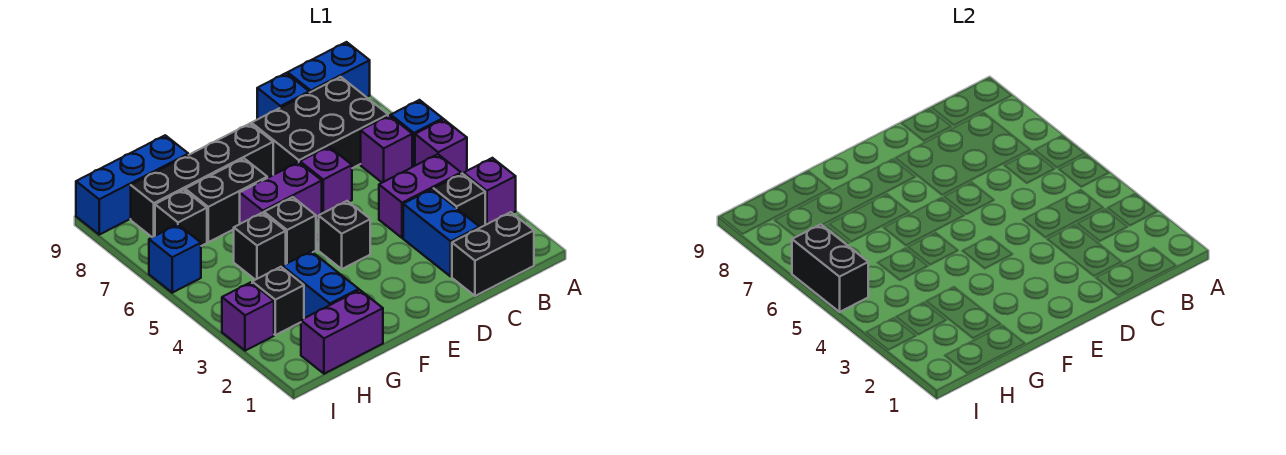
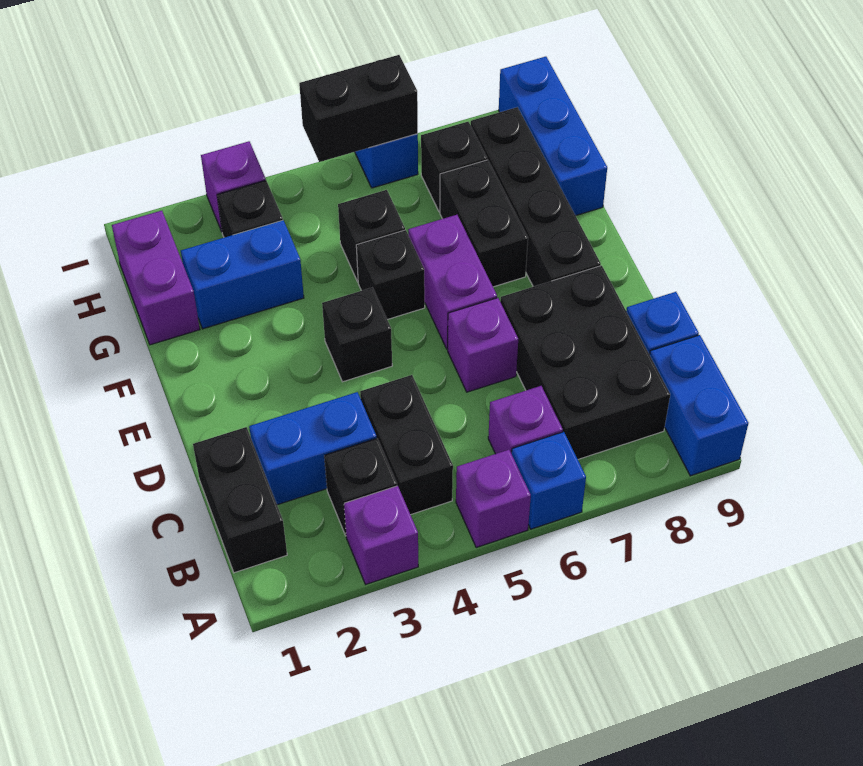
purple 1x2 brick [379,154,461,238] -> black 1x2 brick [360,375,453,515]

